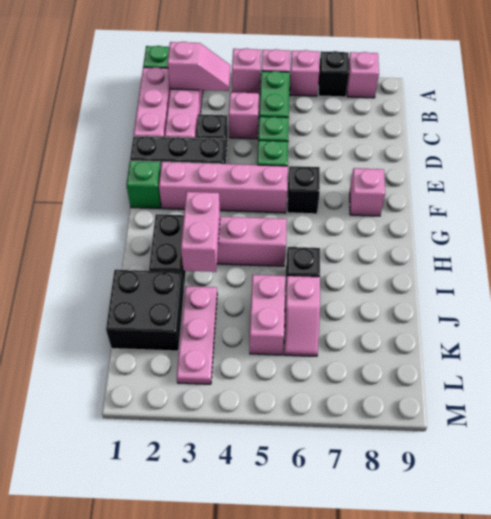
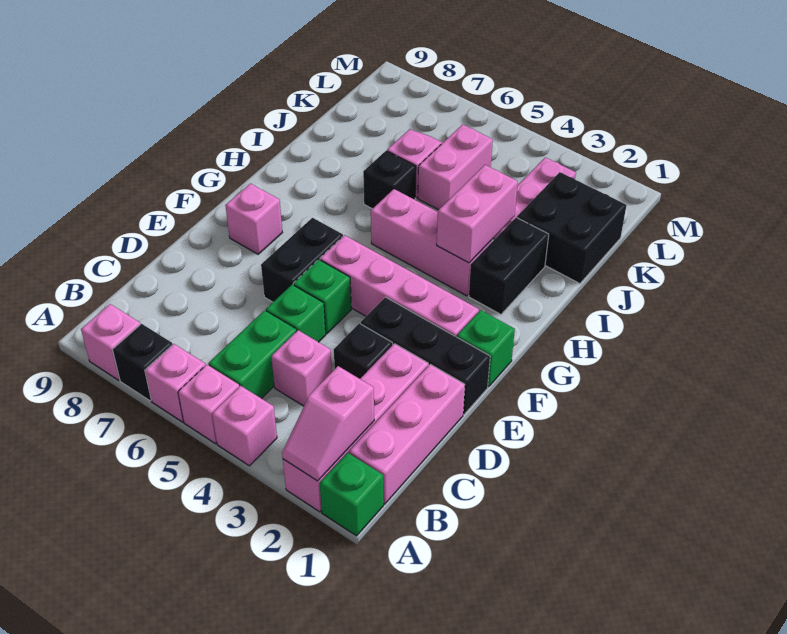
pink 1x2 slope [167,42,230,91] -> pink 1x2 slope turned to [282,366,374,481]
black 1x1 brick [287,166,320,214] -> black 1x2 brick [261,218,343,302]

